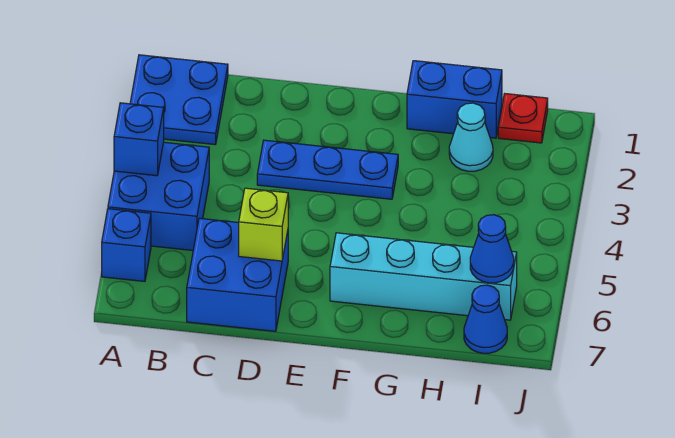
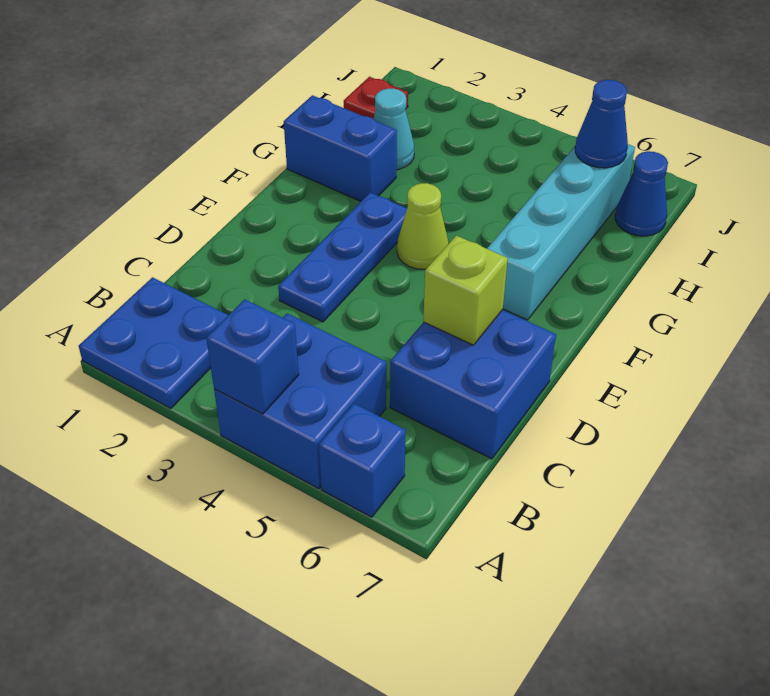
none -> lime 1x1 cone [397,183,449,269]
blue 1x2 brick [407,61,502,138] -> blue 1x2 brick turned to [284,95,397,201]

